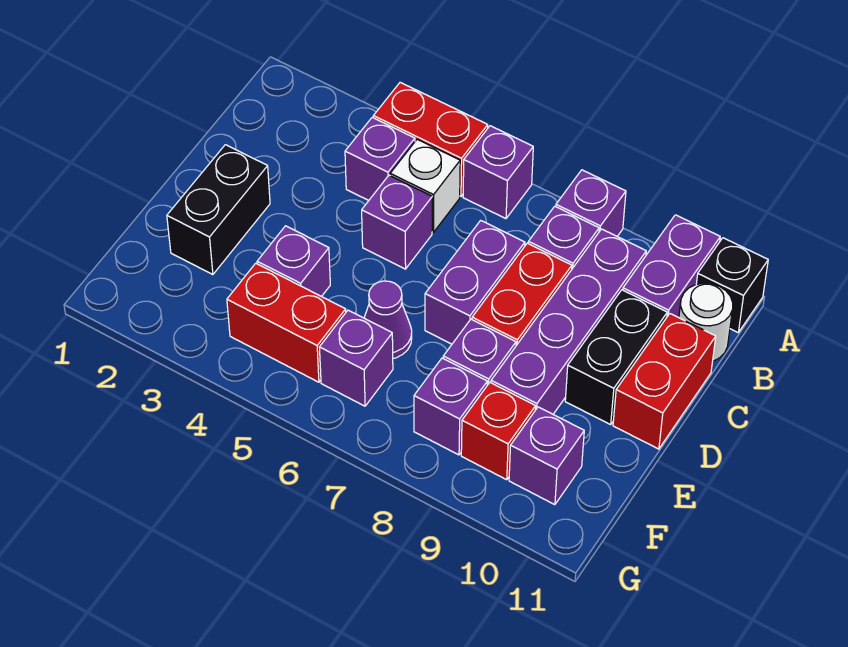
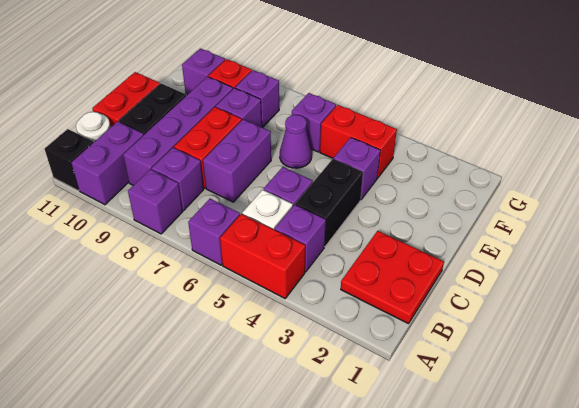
none -> red 2x2 plate [341,231,444,324]
black 1x2 brick [167,145,270,275] -> black 1x2 brick moved to [295,159,363,247]

